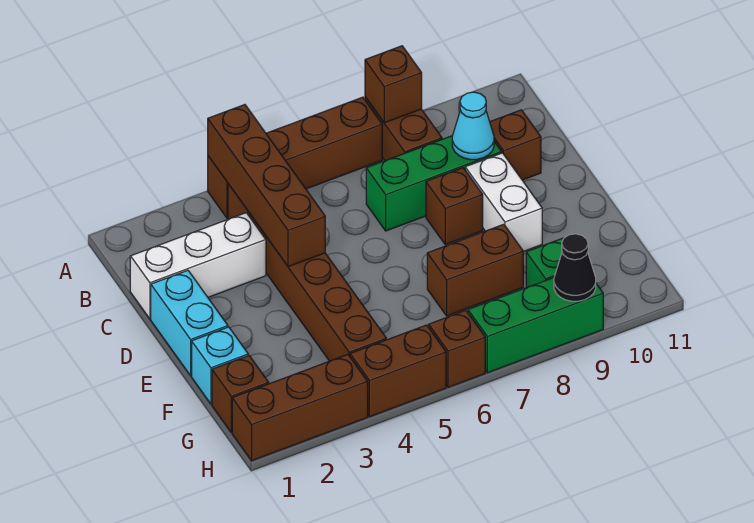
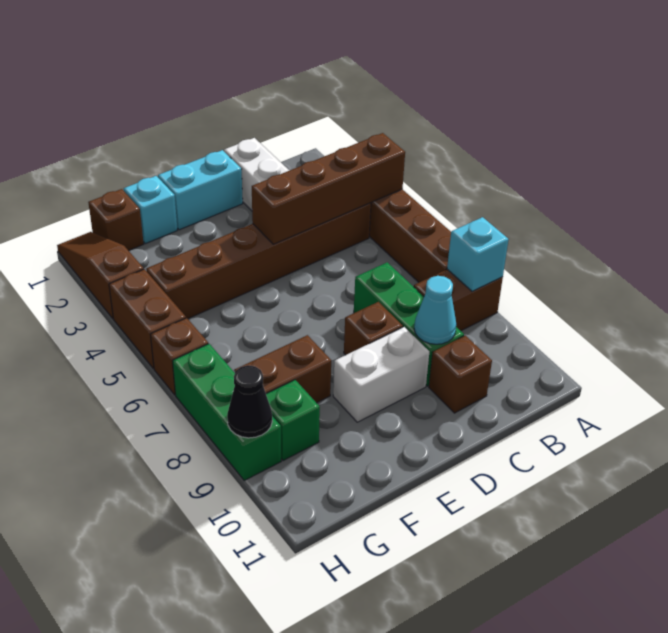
brown 1x1 brick [365,46,422,123] -> cyan 1x1 brick [447,217,509,292]
brown 1x2 brick [427,224,523,316] -> brown 1x2 brick turned to [234,335,331,403]
brown 1x3 brick [232,355,368,461] -> brown 1x3 slope [57,232,144,318]

